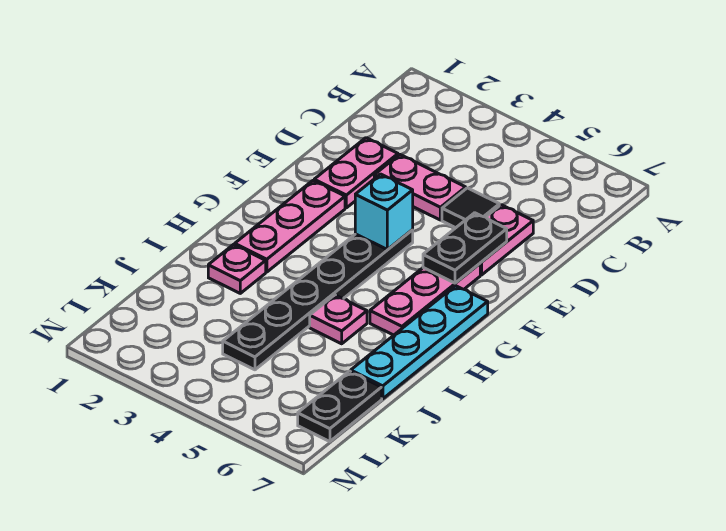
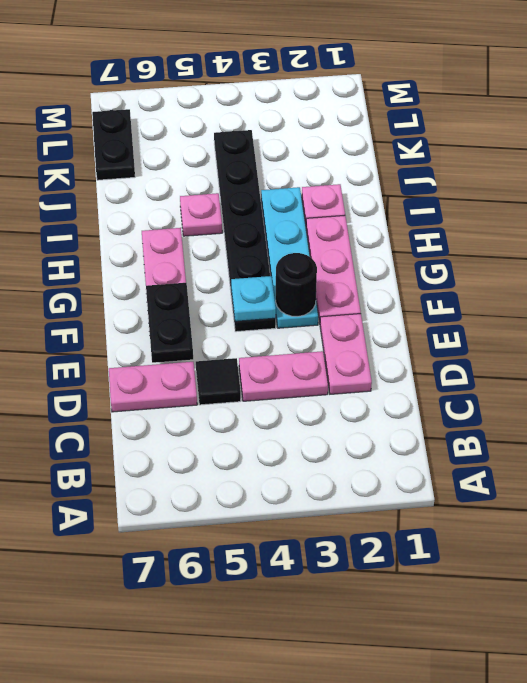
pink 1x2 plate [480,205,533,275] -> pink 1x2 plate turned to [109,362,197,412]
none -> black 1x1 round brick [276,253,317,316]
cyan 1x1 brick [355,174,413,249] -> cyan 1x1 plate [231,276,276,321]
cyan 1x4 plate [351,286,488,399] -> cyan 1x4 plate moved to [261,187,318,328]

